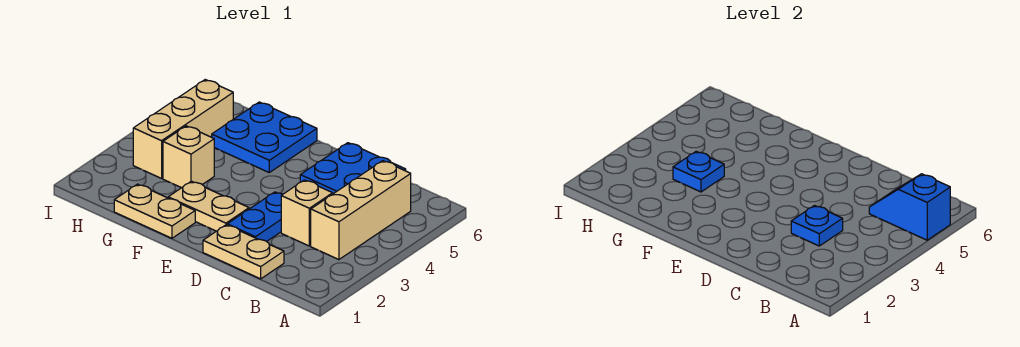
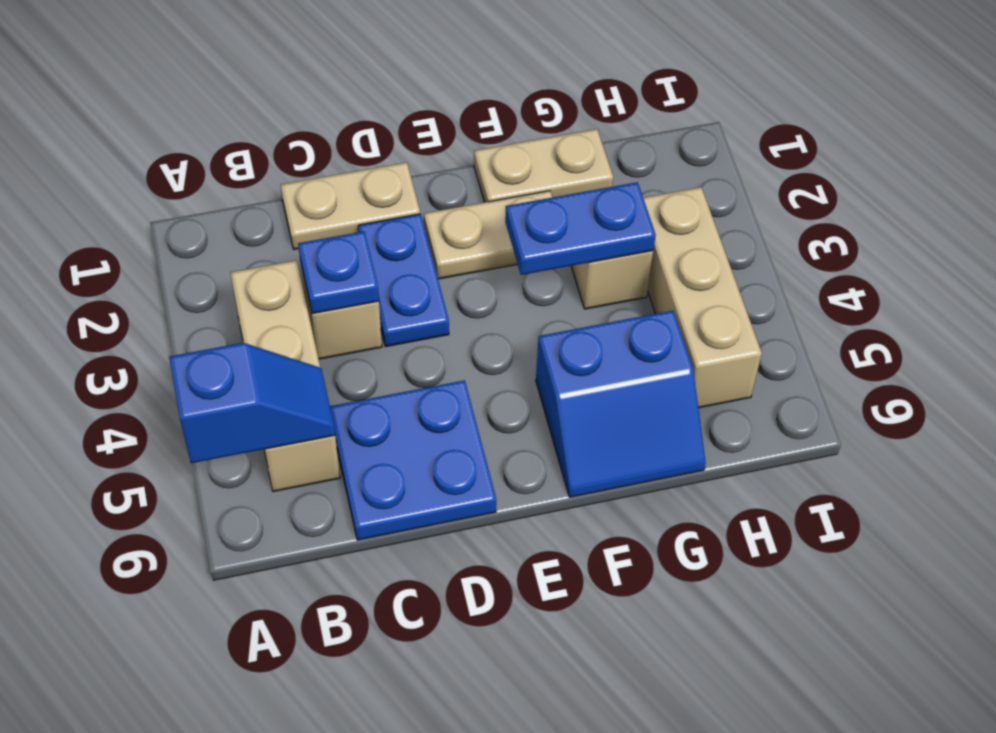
blue 2x2 plate [212,102,317,172] -> blue 2x2 slope [536,311,706,497]
blue 1x1 plate [673,151,724,192] -> blue 1x2 plate [505,182,656,275]

